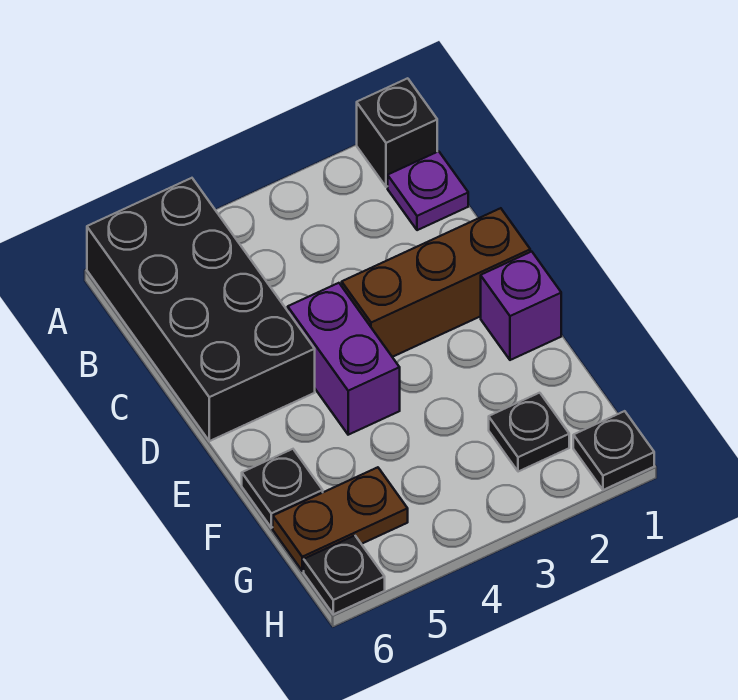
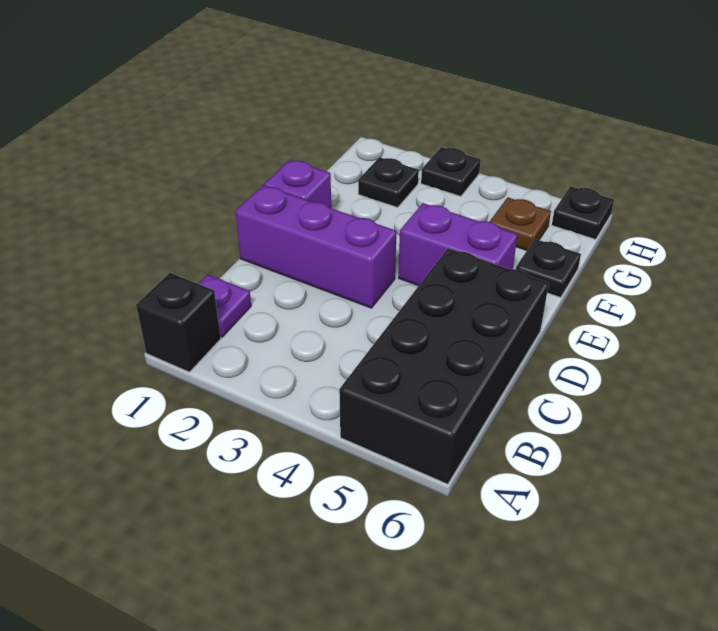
brown 1x3 brick [342,208,530,357] -> purple 1x3 brick [235,185,396,308]
purple 1x2 brick [288,283,400,435] -> purple 1x2 brick turned to [398,203,517,286]
brown 1x2 plate [273,467,408,571] -> brown 1x1 plate [490,198,551,250]
black 1x1 plate [573,411,654,490] -> black 1x1 plate moved to [421,147,481,196]

